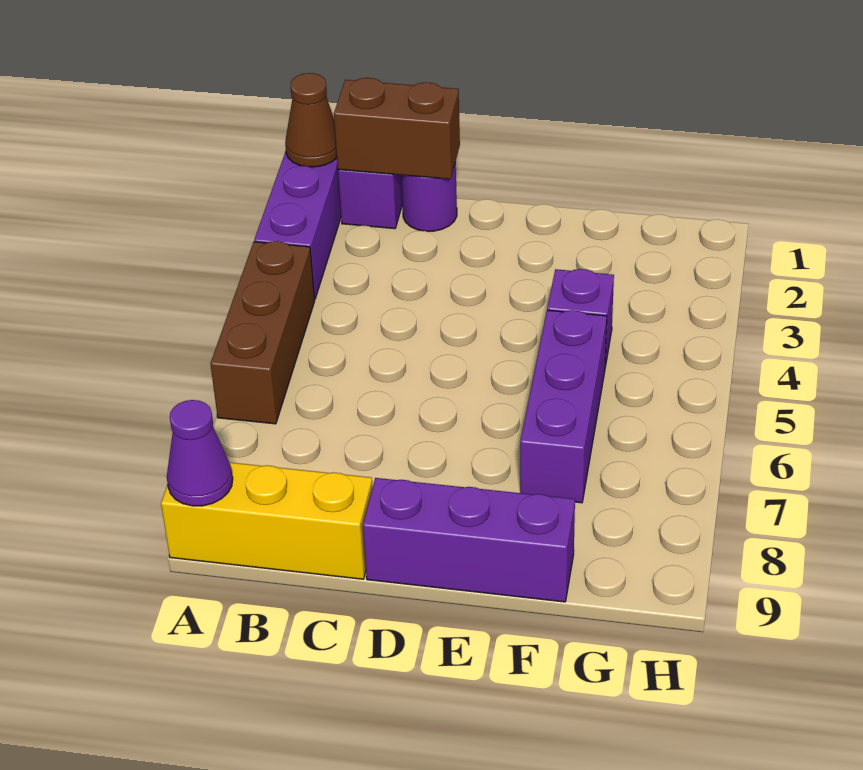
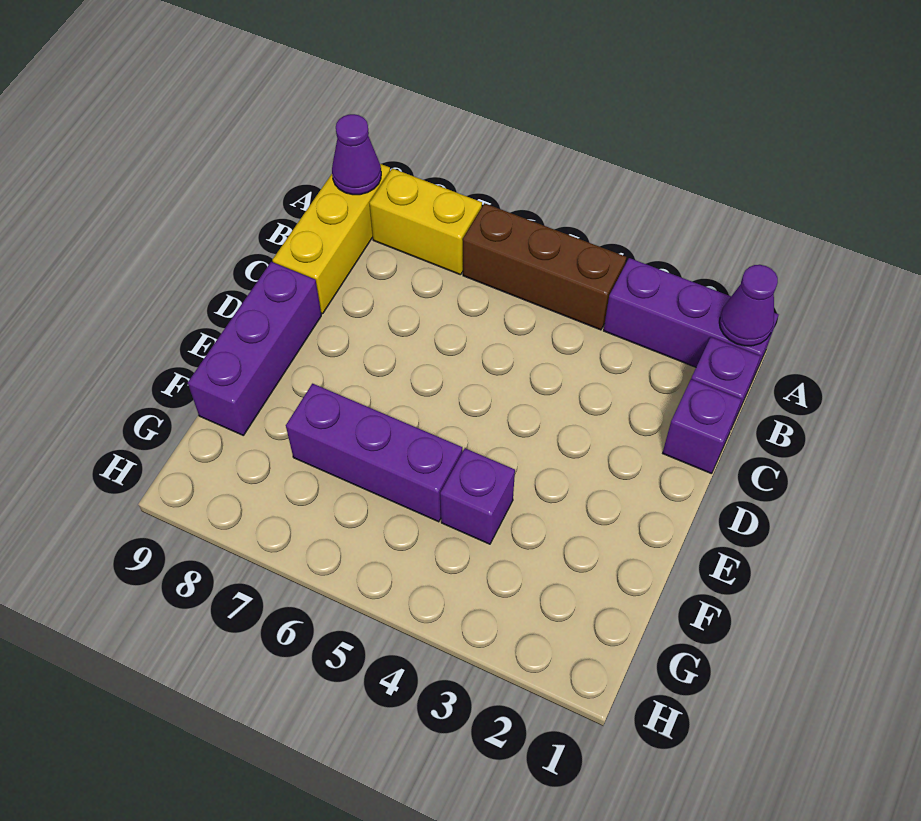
brown 1x1 cone [285,73,337,167] -> purple 1x1 cone [719,265,778,346]
none -> yellow 1x2 brick [370,168,482,275]
brown 1x2 brick [334,78,460,179] -> none
purple 1x1 round brick [401,162,457,231] -> purple 1x1 brick [663,379,741,474]

